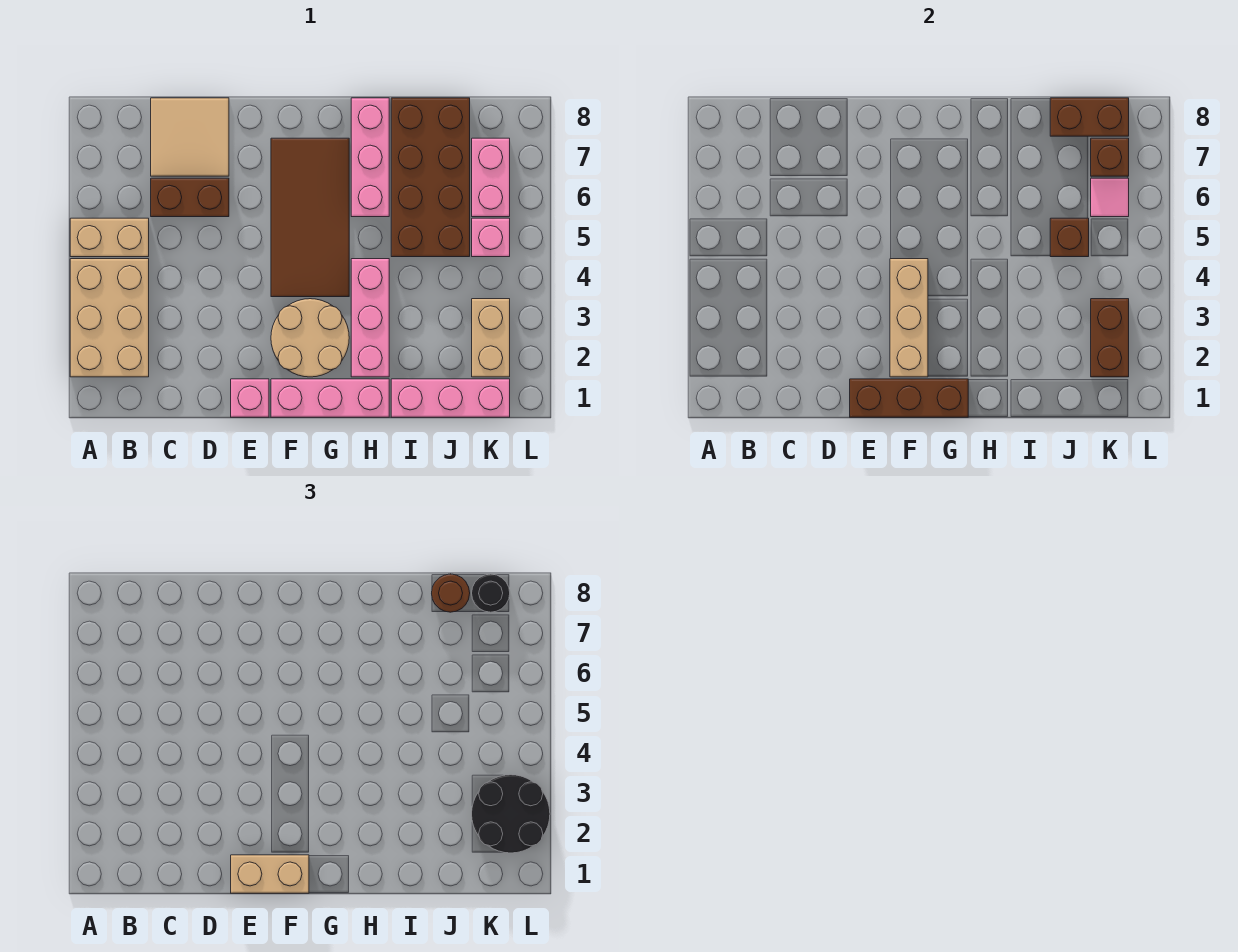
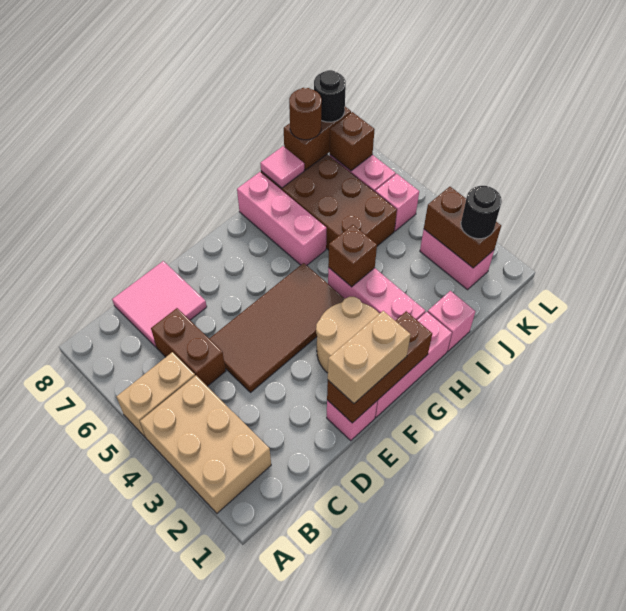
brown 1x2 brick [151,178,229,217] -> brown 1x2 brick turned to [151,308,226,386]
tan 2x2 tile [151,98,229,176] -> pink 2x2 tile [112,261,207,347]
tan 1x3 brick [890,259,928,377] -> none
brown 2x4 tile [271,138,349,297] -> brown 2x4 tile turned to [209,263,345,392]
pink 1x3 brick [391,379,510,417] -> pink 1x1 brick [428,291,475,351]
brown 1x1 brick [1050,218,1089,257] -> brown 1x1 brick moved to [328,225,377,287]
tan 1x2 brick [472,299,510,377] -> pink 1x2 brick [420,229,494,290]
black 2x2 round brick [472,775,550,853] -> black 1x1 round brick [461,186,502,239]
pink 1x1 tile [1091,178,1129,217] -> pink 1x1 tile moved to [260,146,304,188]

